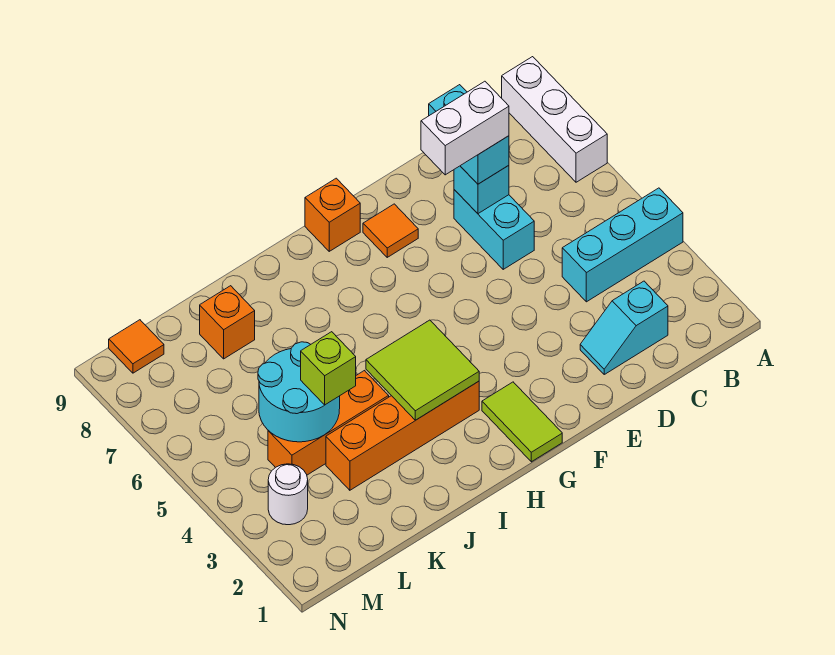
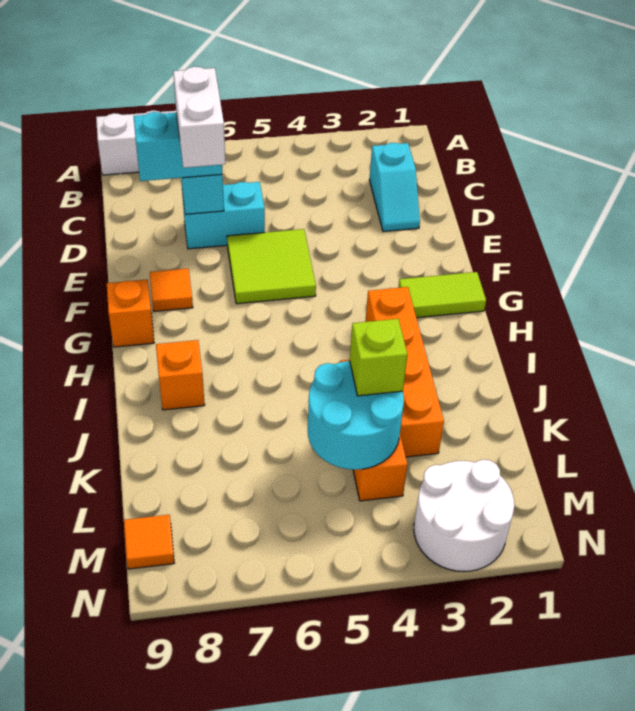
cyan 1x3 brick [562,188,683,302] -> none
lime 2x2 tile [366,320,479,420] -> lime 2x2 tile moved to [227,229,316,304]
orange 1x1 brick [200,286,255,359] -> orange 1x1 brick moved to [156,340,205,410]
white 1x1 round brick [268,464,308,525] -> white 2x2 round brick [414,460,514,572]

